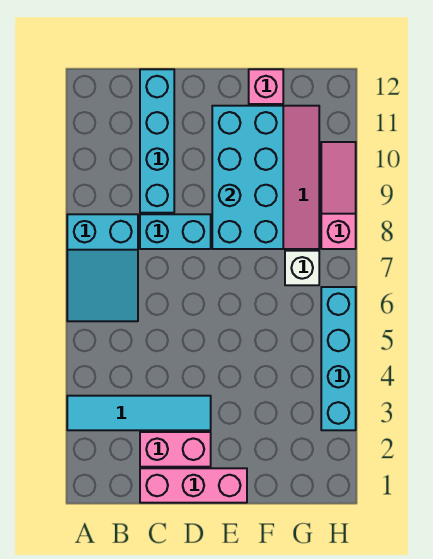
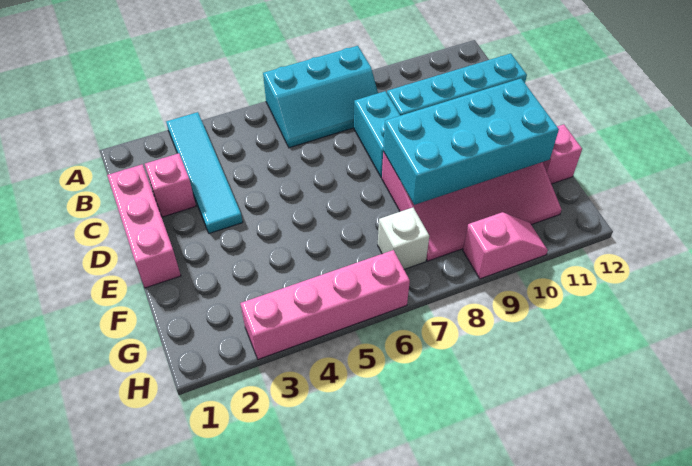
cyan 2x3 slope [67,214,138,321] -> cyan 2x3 slope turned to [263,46,378,148]
pink 1x2 brick [140,432,211,467] -> pink 1x1 brick [145,153,196,217]
cyan 1x4 brick [321,287,356,430] -> pink 1x4 brick [240,250,410,359]
pink 1x3 slope [321,142,356,249] -> pink 1x2 slope [463,212,548,279]

